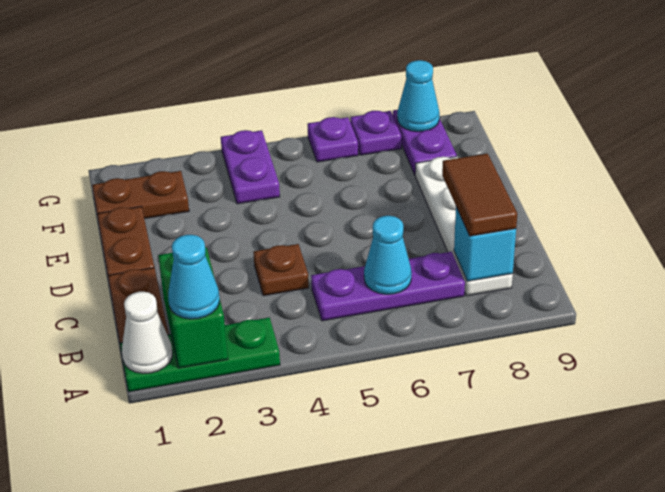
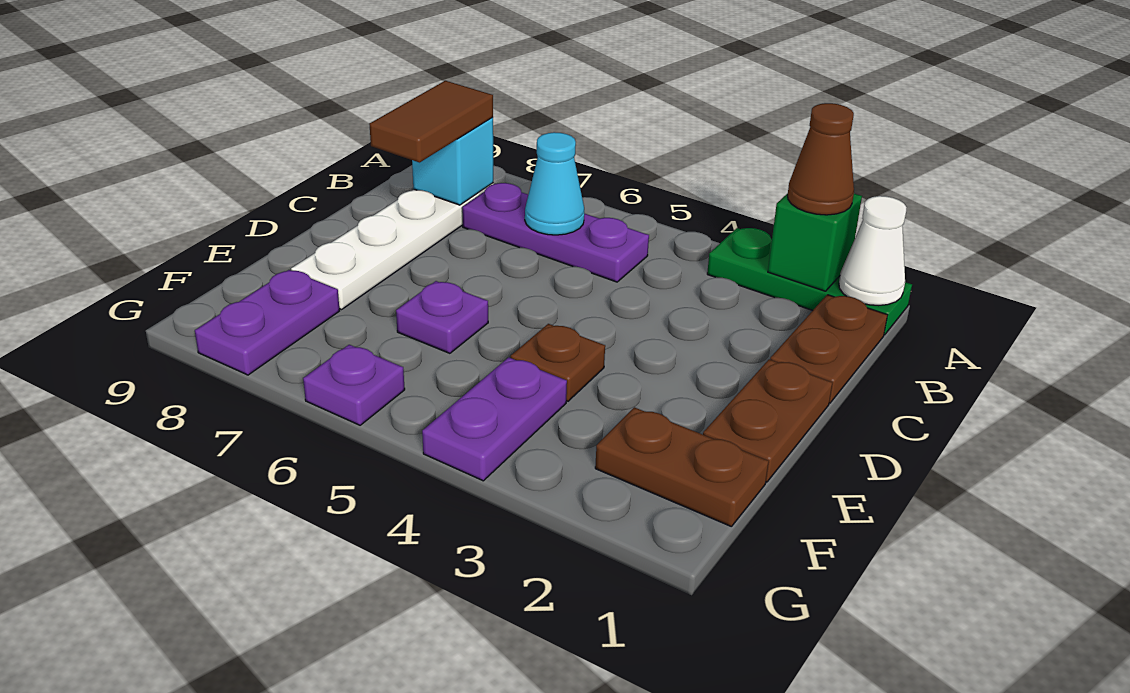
green 1x2 brick [158,247,228,368] -> green 1x1 brick [768,193,862,291]
cyan 1x1 cone [168,235,219,319] -> brown 1x1 cone [788,103,854,215]
brown 1x1 plate [253,244,309,296] -> brown 1x1 plate moved to [511,324,605,401]
purple 1x1 plate [350,111,401,155] -> purple 1x1 plate moved to [396,281,488,353]
cyan 1x1 cone [397,60,440,132] -> none

